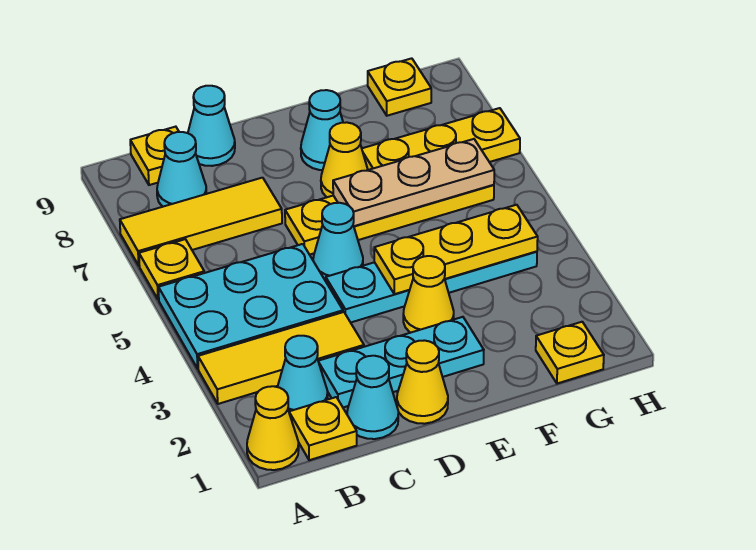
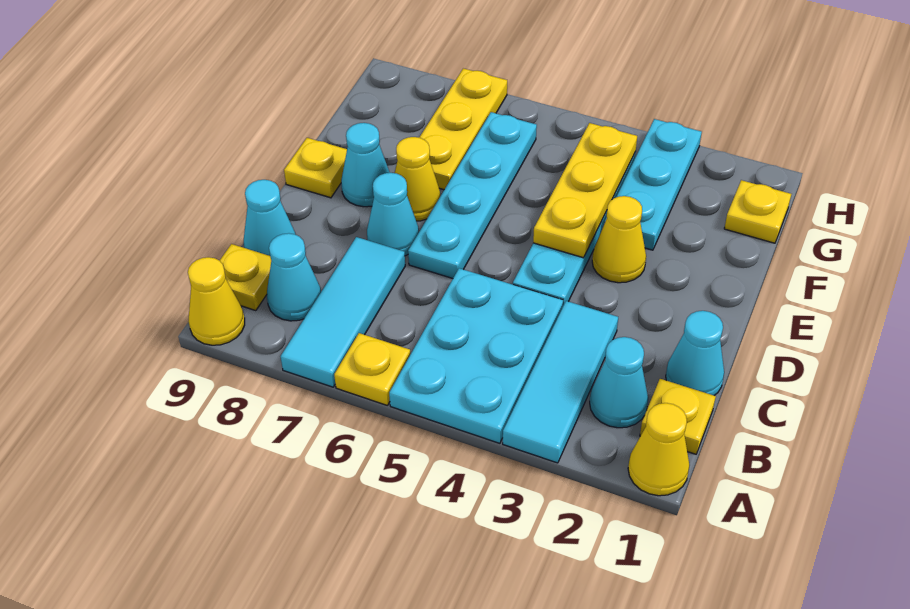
yellow 1x3 tile [198,312,364,404] -> cyan 1x3 tile [503,301,618,463]
yellow 1x3 tile [120,178,282,265] -> cyan 1x3 tile [281,237,405,387]
cyan 1x3 plate [318,317,484,407] -> cyan 1x3 plate moved to [604,119,702,250]
yellow 1x1 cone [397,340,448,424] -> yellow 1x1 cone moved to [188,257,245,345]
cyan 1x1 cone [313,203,363,281] -> cyan 1x1 cone moved to [367,173,419,256]
yellow 1x4 plate [285,185,494,255] -> cyan 1x4 plate [408,112,537,278]
tan 1x3 plate [333,139,494,226] -> none
yellow 1x1 plate [368,58,431,116] -> yellow 1x1 plate moved to [284,138,347,198]

